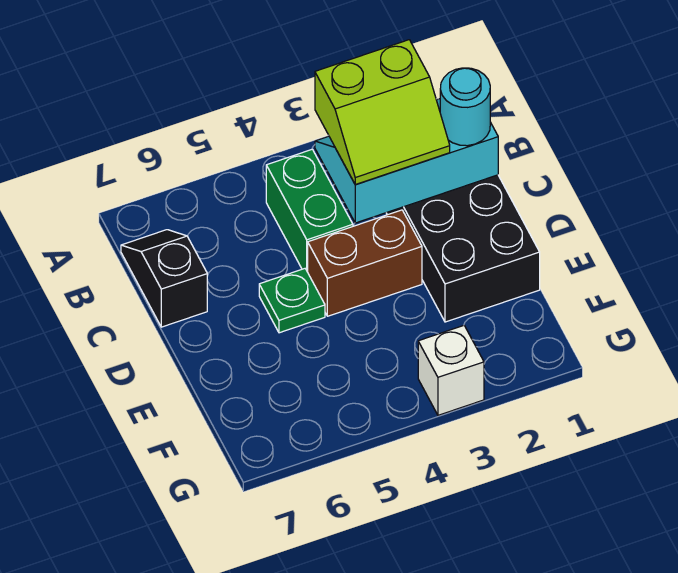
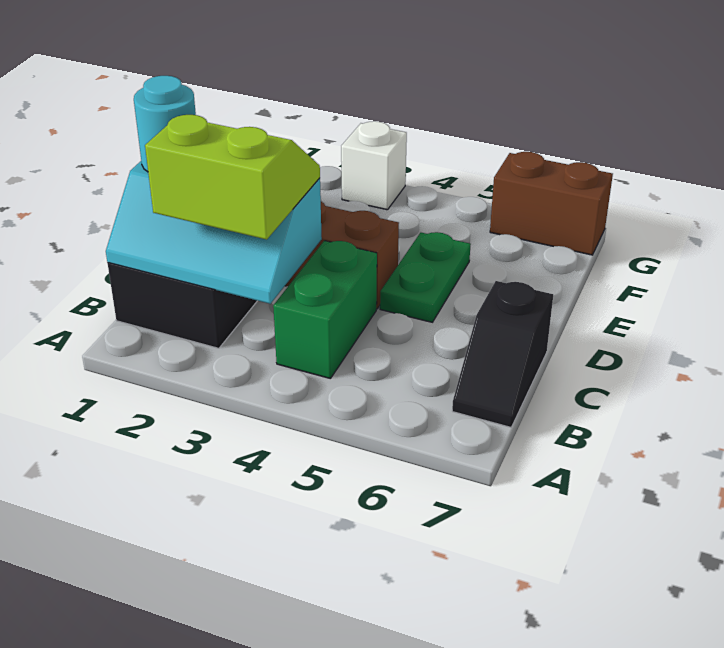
green 1x1 plate [259,269,325,333] -> green 1x2 plate [380,232,471,322]
none -> brown 1x2 brick [490,152,613,255]

